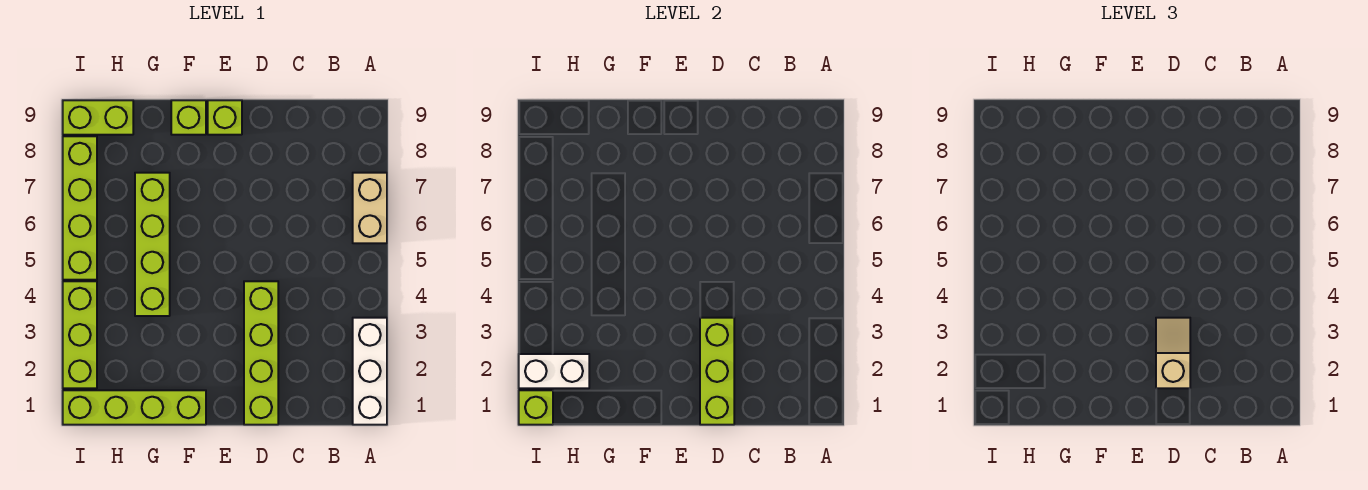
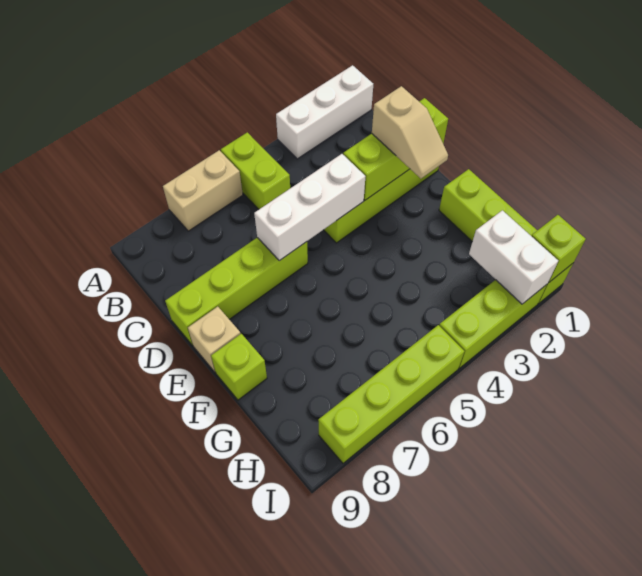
tan 1x2 slope [1156,318,1190,388] -> tan 1x2 slope turned to [372,86,448,179]
none -> white 1x3 brick [254,154,366,261]
lime 1x1 brick [208,100,242,135] -> tan 1x1 brick [188,307,241,372]
lime 1x4 brick [135,173,170,316] -> lime 1x4 brick moved to [165,238,308,345]
lime 1x2 brick [63,100,133,135] -> lime 1x2 brick moved to [221,132,290,209]

